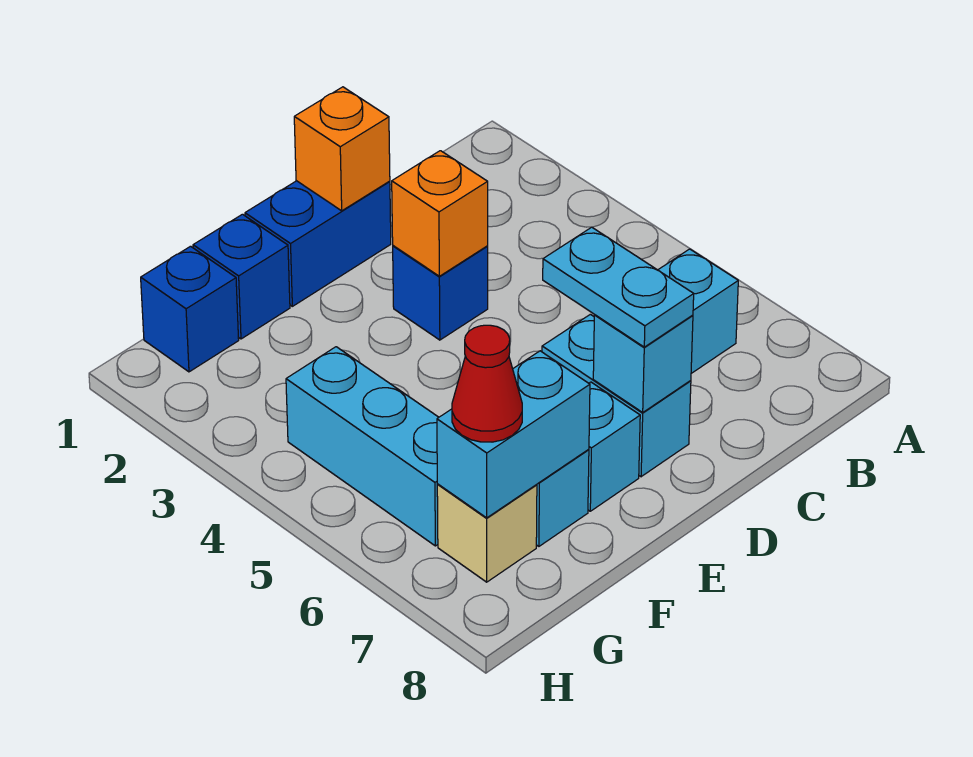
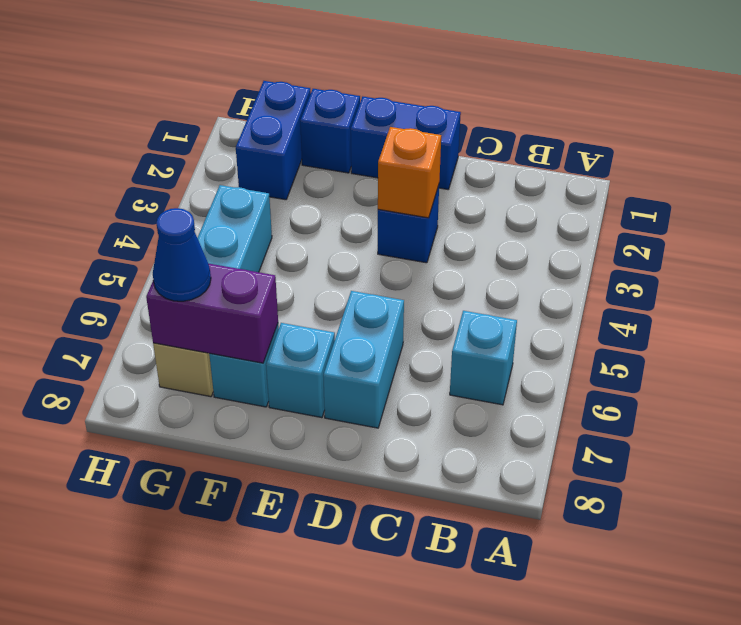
orange 1x1 brick [294,87,390,211] -> none
cyan 1x2 plate [543,227,694,347] -> none
cyan 1x1 brick [593,315,693,412] -> none
cyan 1x2 brick [437,351,590,518] -> purple 1x2 brick [146,263,278,363]
blue 1x1 brick [141,246,239,372] -> blue 1x2 brick [236,81,311,200]
red 1x1 cone [452,325,522,442] -> blue 1x1 cone [153,208,211,301]

